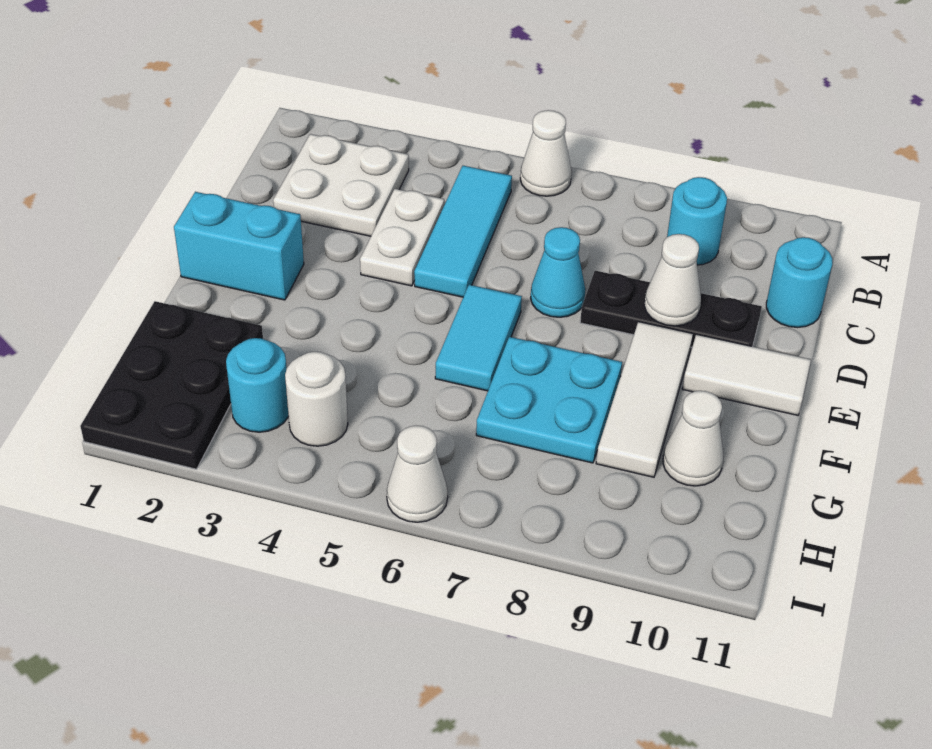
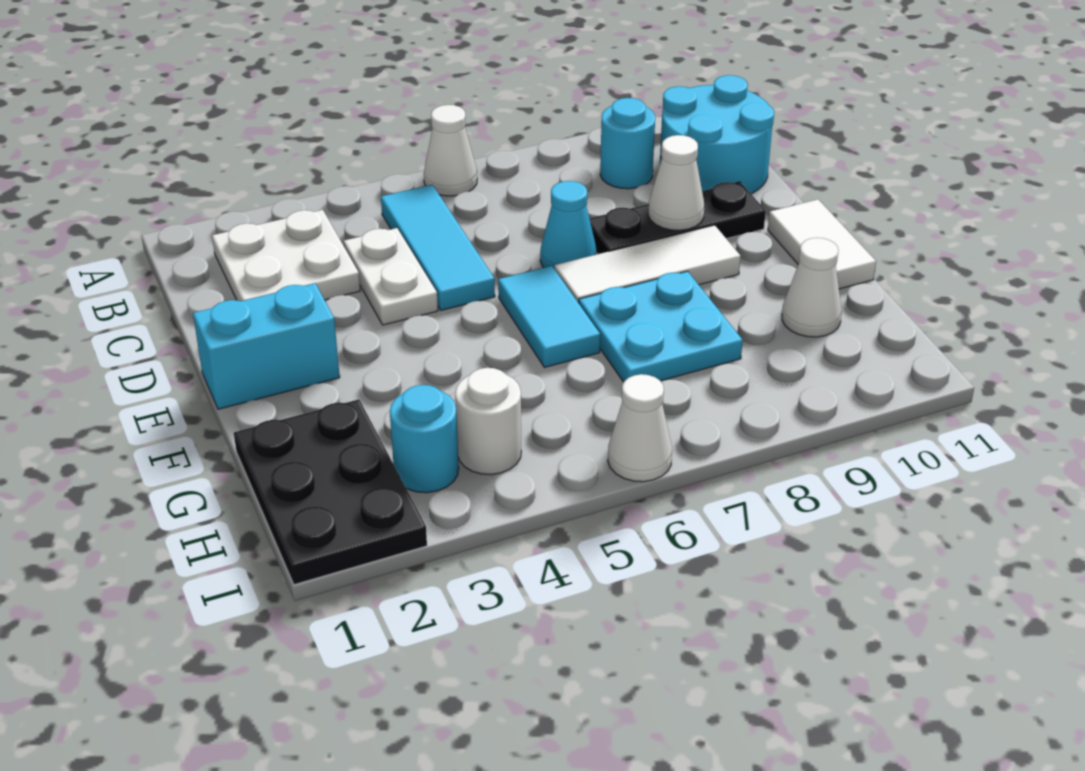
cyan 1x1 round brick [766,237,833,328] -> cyan 2x2 round brick [660,75,774,194]
white 1x3 tile [596,322,693,477] -> white 1x3 tile turned to [555,225,741,303]
white 1x2 tile [682,334,811,415] -> white 1x2 tile turned to [768,199,876,289]

